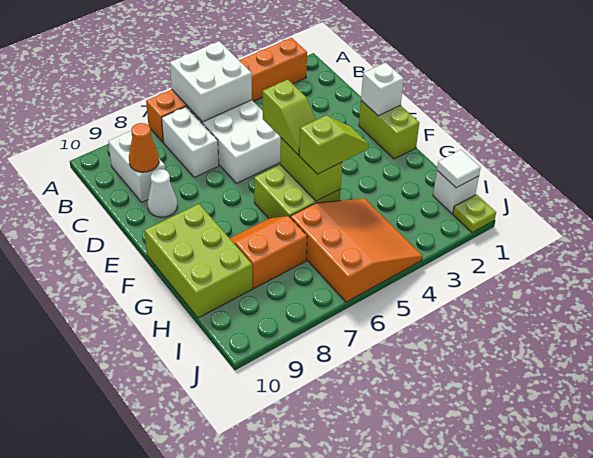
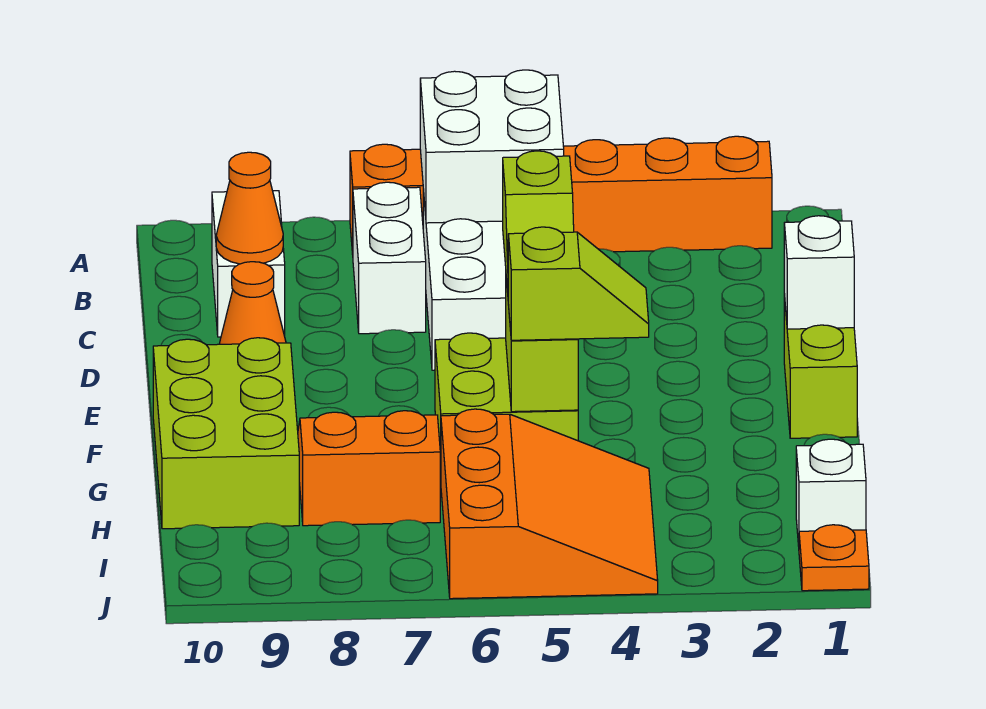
white 1x1 cone [148,169,177,217] -> orange 1x1 cone [220,262,286,344]
white 1x1 tile [437,150,481,188] -> none
lime 1x1 plate [453,194,496,233] -> orange 1x1 plate [799,525,869,591]

